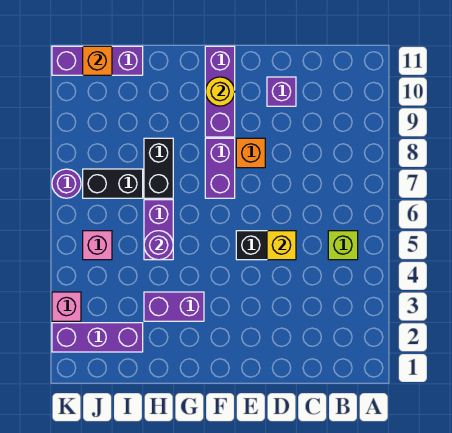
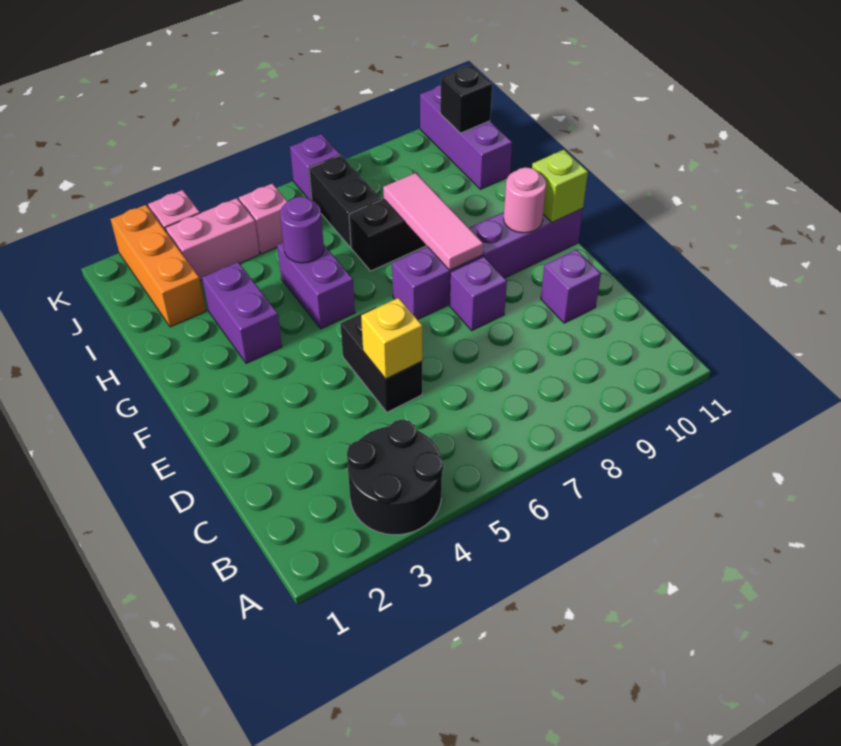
none -> black 2x2 round brick [347,420,443,535]
lime 1x1 brick [328,231,358,260] -> lime 1x1 brick moved to [532,150,588,222]
orange 1x1 brick [236,138,265,168] -> purple 1x1 brick [450,257,507,331]
none -> pink 1x3 tile [383,173,483,270]
yellow 1x1 round brick [205,77,235,106] -> pink 1x1 round brick [504,167,546,233]
purple 1x2 brick [144,200,173,260] -> purple 1x2 brick turned to [277,243,355,329]
purple 1x3 brick [52,323,143,352] -> orange 1x3 brick [111,205,206,327]
none -> pink 1x2 brick [165,198,260,281]
orange 1x1 brick [83,46,112,75] -> black 1x1 brick [440,65,492,133]
purple 1x1 round brick [52,169,81,198] -> purple 1x1 brick [290,134,340,200]

